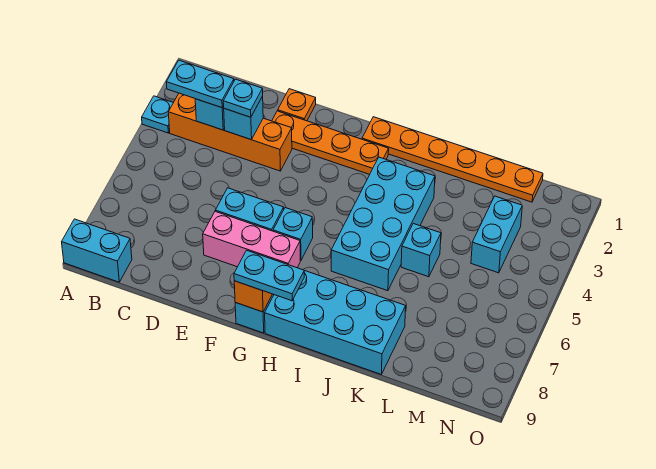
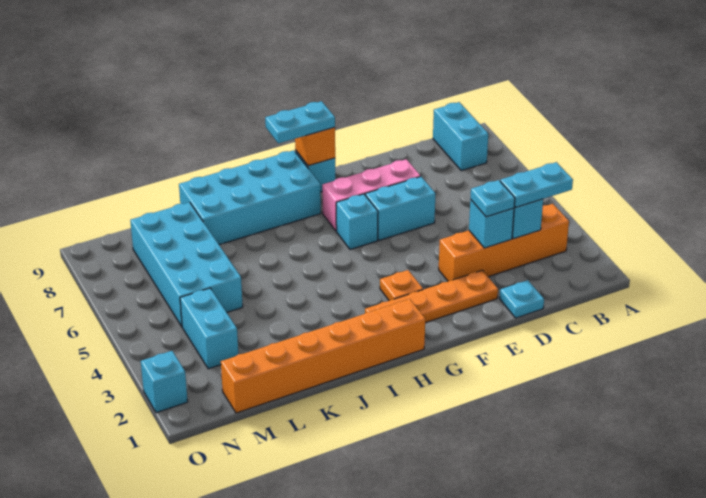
cyan 1x1 plate [142,96,173,133] -> cyan 1x1 plate moved to [500,280,544,318]
cyan 1x2 brick [62,219,132,282] -> cyan 1x2 brick turned to [433,102,488,171]
orange 1x1 plate [278,89,316,121] -> orange 1x1 plate moved to [380,270,423,301]
orange 1x6 plate [362,117,543,202] -> orange 1x6 brick [221,299,425,413]
cyan 2x4 brick [331,157,435,291] -> cyan 2x4 brick moved to [130,202,243,326]
cyan 1x1 brick [401,224,441,277] -> cyan 1x1 brick moved to [141,351,188,413]

